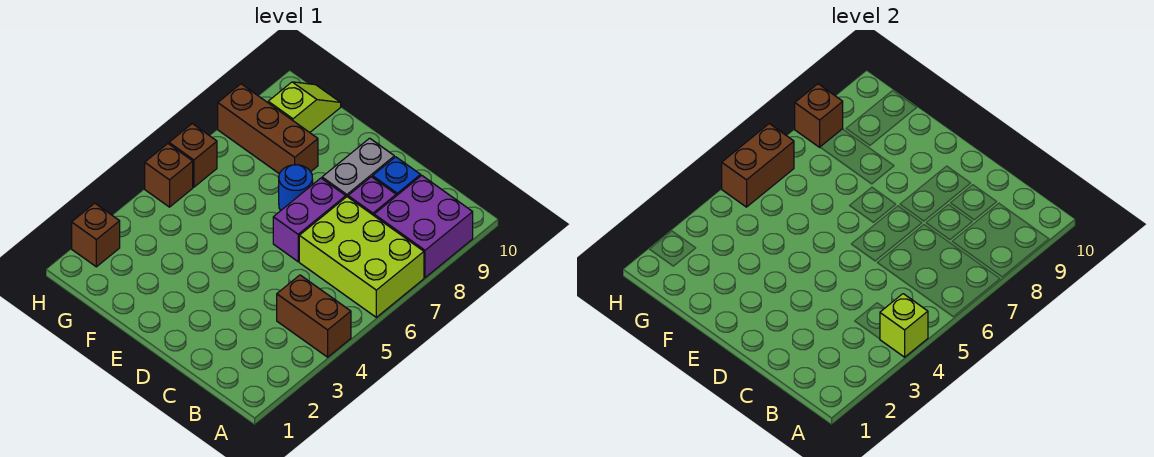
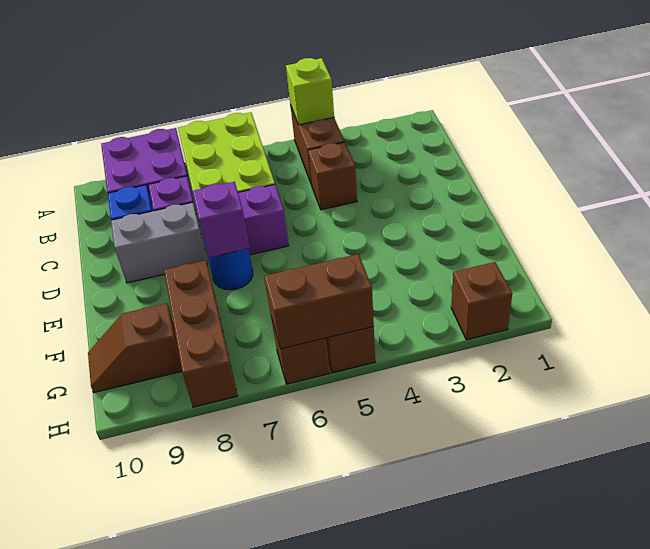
none -> purple 1x1 brick [193,182,250,258]
lime 1x2 slope [268,82,341,132] -> brown 1x2 slope [88,303,182,393]
brown 1x1 brick [795,84,843,147] -> brown 1x1 brick moved to [308,142,357,210]

